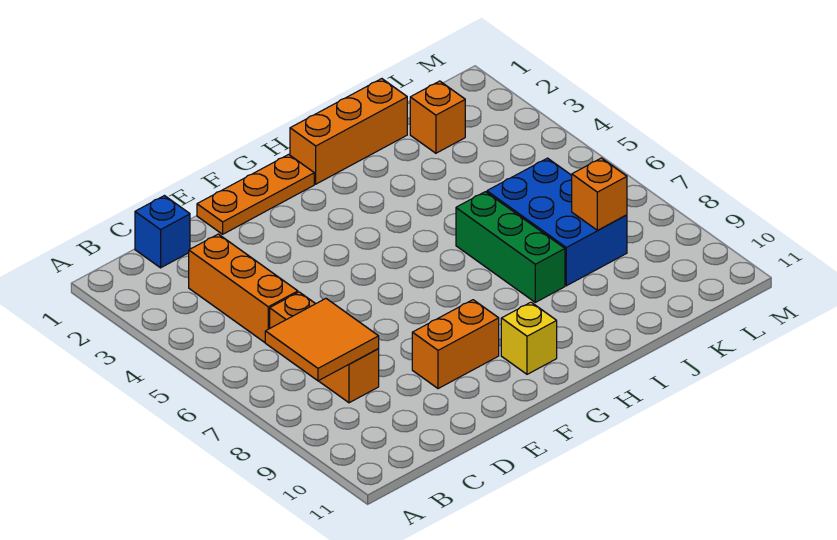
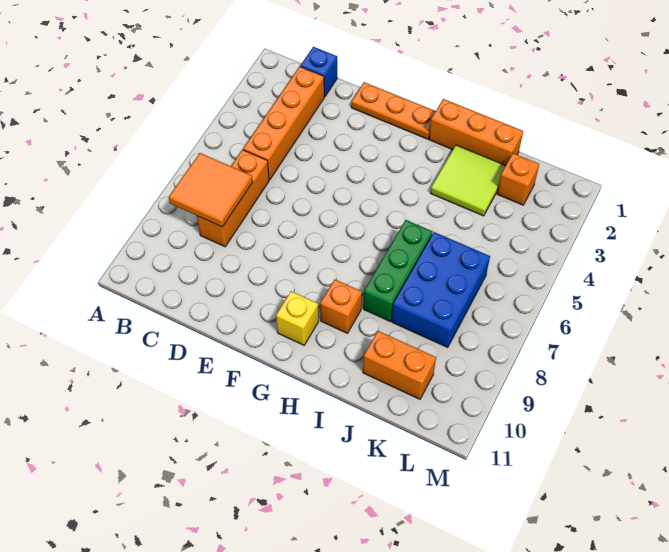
orange 1x3 brick [189,234,298,342] -> orange 1x4 brick [243,67,324,180]
orange 1x2 brick [412,300,499,389] -> orange 1x2 brick moved to [363,331,436,399]
none -> lime 2x2 tile [431,145,506,216]
orange 1x1 brick [572,158,627,230] -> orange 1x1 brick moved to [320,279,362,333]

